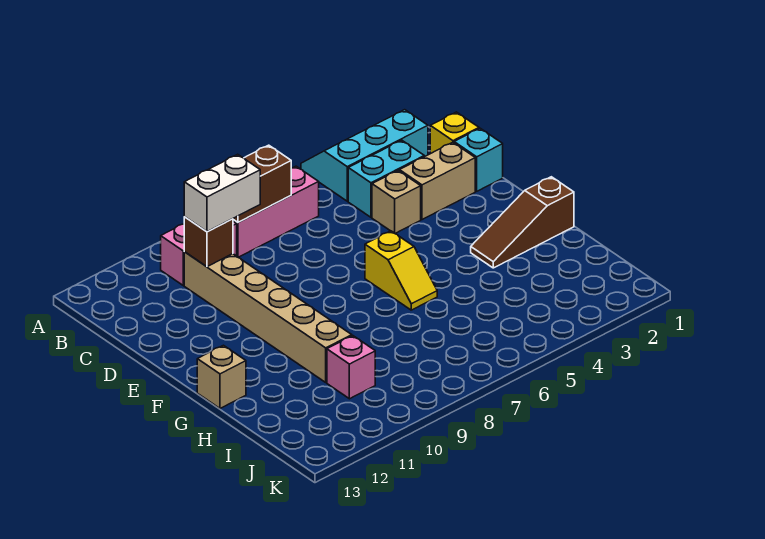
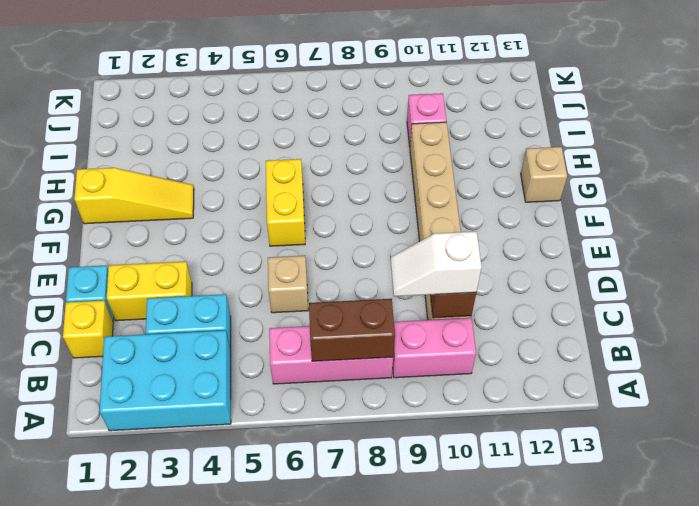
cyan 2x3 slope [301,110,428,201] -> cyan 2x3 brick [99,330,231,431]
white 1x2 brick [184,154,260,232] -> white 1x2 slope [391,232,482,296]
tan 1x2 brick [399,142,475,220] -> yellow 1x2 brick [107,262,192,321]
tan 1x1 brick [372,171,421,234] -> tan 1x1 brick moved to [268,256,308,313]
yellow 1x2 slope [365,231,437,310] -> yellow 1x2 brick [266,159,305,246]
brown 1x3 slope [471,177,574,268] -> yellow 1x3 slope [74,168,194,224]

